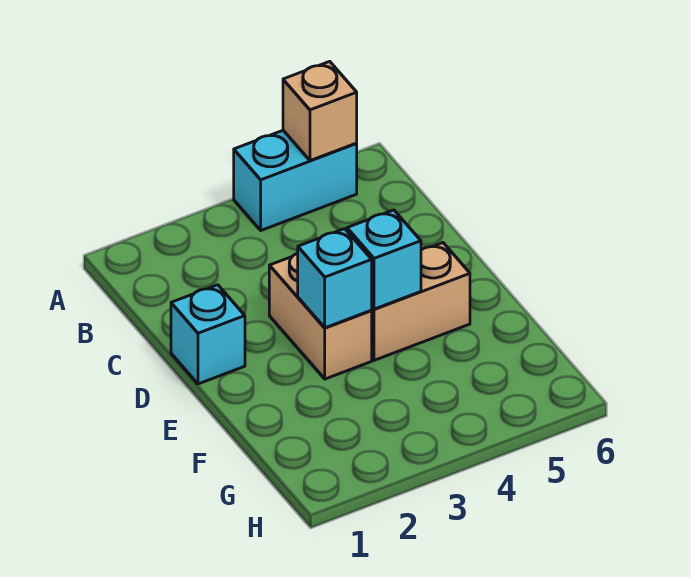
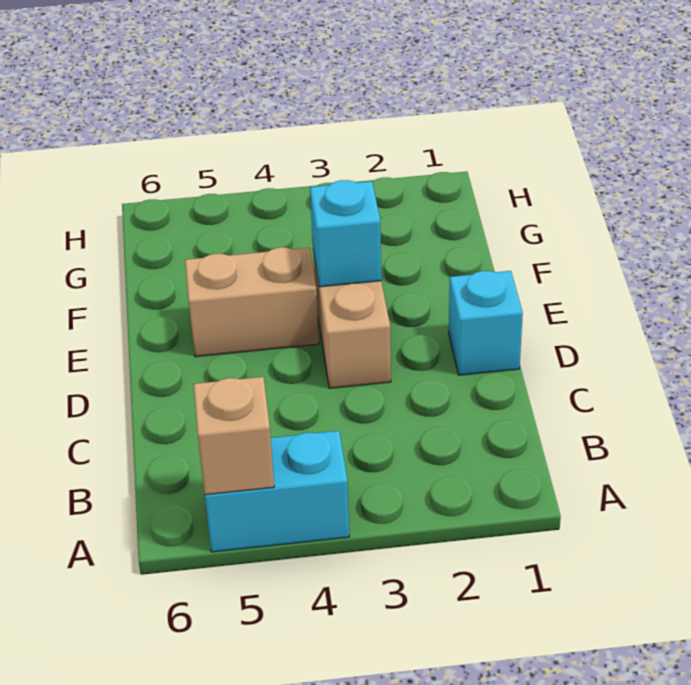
cyan 1x1 brick [347,210,421,309] -> none

